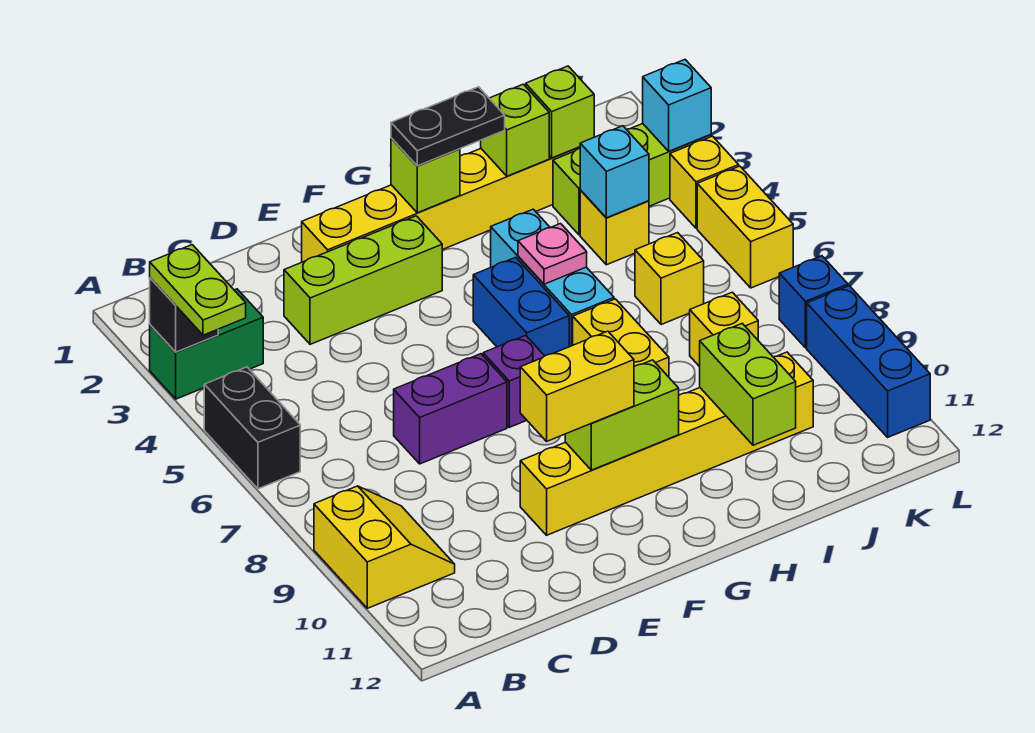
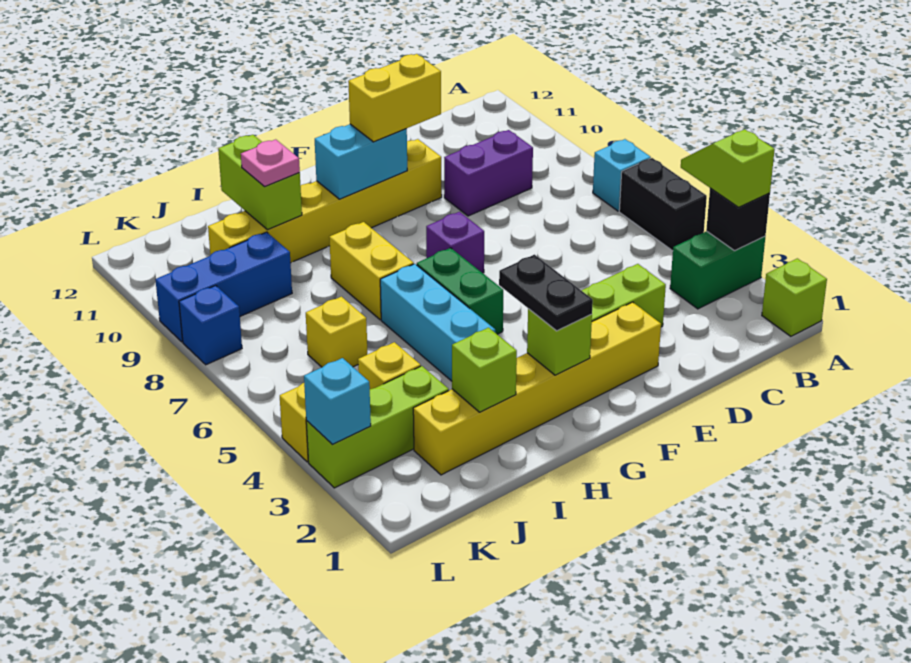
lime 1x2 plate [150,245,246,335] -> lime 1x2 slope [681,129,775,207]
yellow 2x2 slope [314,486,455,608] -> none
purple 1x2 brick [394,354,507,464] -> purple 1x2 brick moved to [444,130,533,216]
lime 1x2 brick [565,360,679,470] -> cyan 1x2 brick [315,124,407,199]
black 1x2 plate [391,87,505,166] -> black 1x2 plate turned to [499,255,593,331]
blue 1x2 brick [473,257,569,356] -> green 1x2 brick [417,248,503,334]
pink 1x1 plate [518,224,587,284] -> pink 1x1 plate moved to [241,139,300,187]
lime 1x1 brick [526,66,594,158] -> lime 1x1 brick moved to [762,258,827,336]
cyan 1x1 brick [580,126,649,218] -> cyan 1x1 brick moved to [593,139,651,211]
yellow 1x1 brick [690,292,758,367] -> none
yellow 1x2 brick [697,166,793,288] -> none
blue 1x3 brick [807,286,930,437] -> blue 1x3 brick turned to [155,232,292,342]

